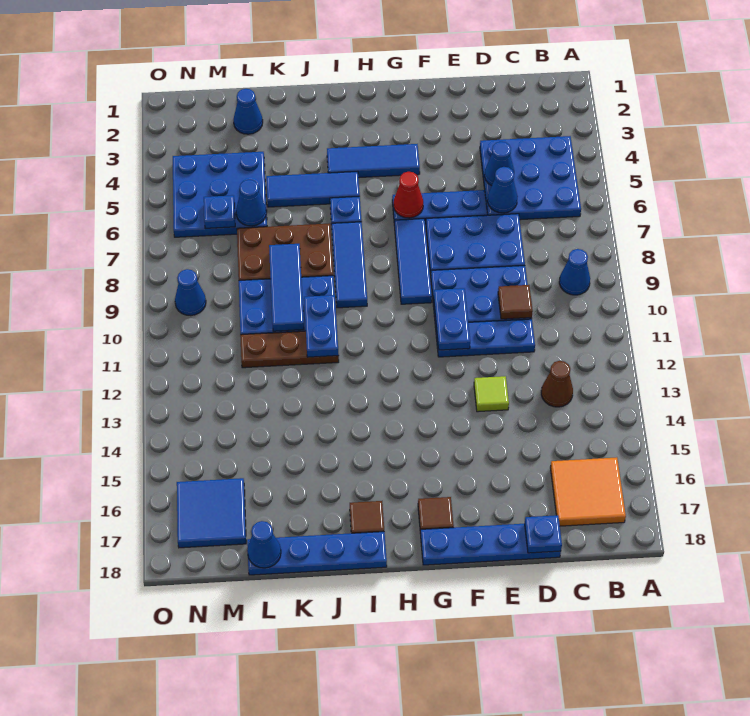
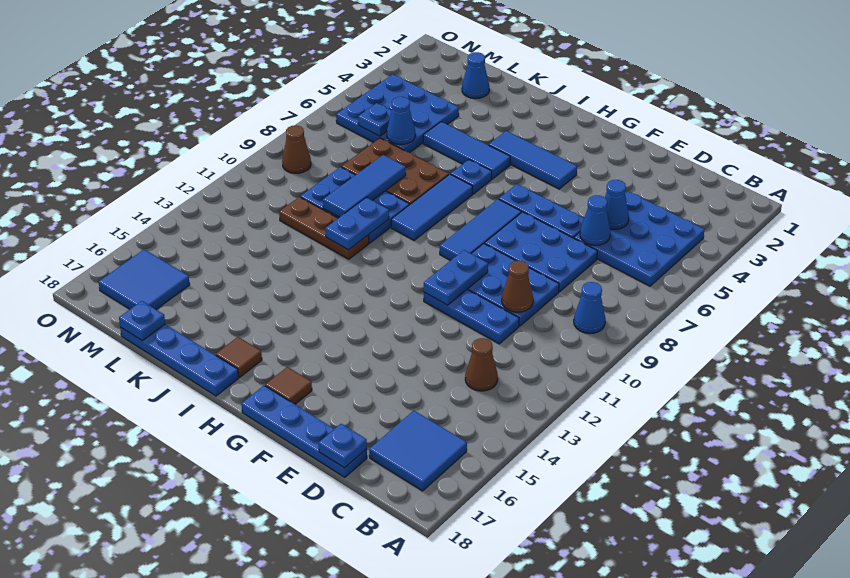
orange 2x2 tile [550,457,626,526] -> blue 2x2 tile [369,411,467,491]
brown 1x1 tile [498,285,533,319] -> brown 1x1 cone [502,261,533,312]
lime 1x1 tile [474,376,509,412] -> none
red 1x1 cone [394,172,423,218] -> none
blue 1x1 cone [247,521,281,568] -> blue 1x1 plate [119,301,165,341]
blue 1x1 cone [175,269,206,316] -> brown 1x1 cone [282,125,311,173]

